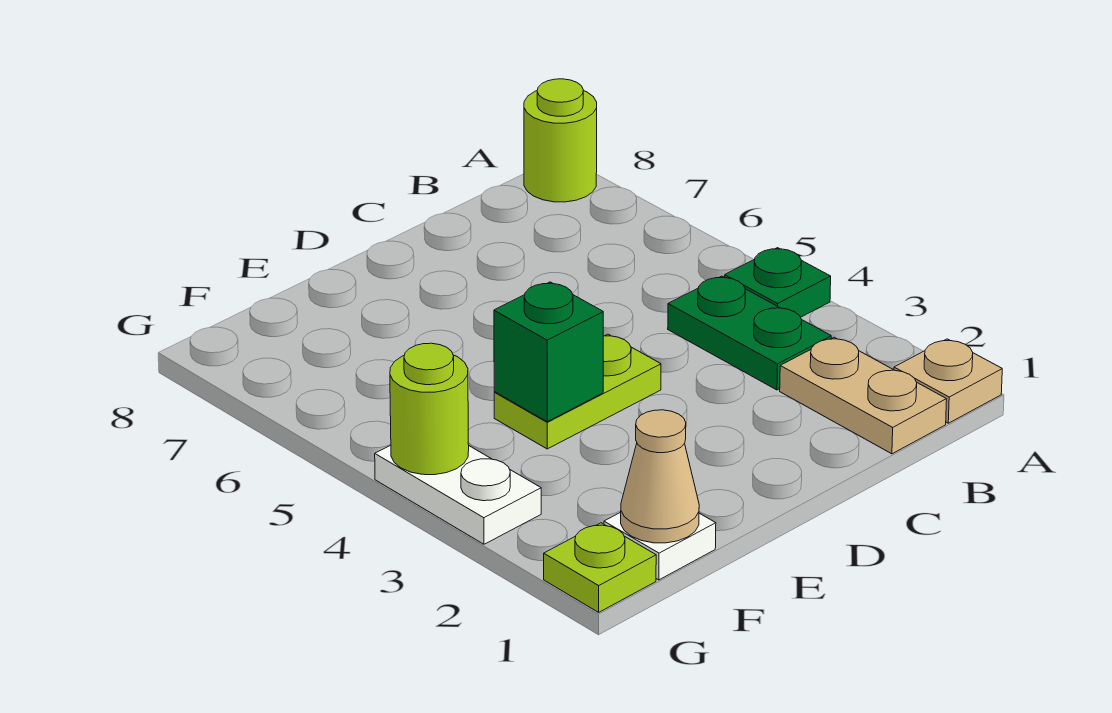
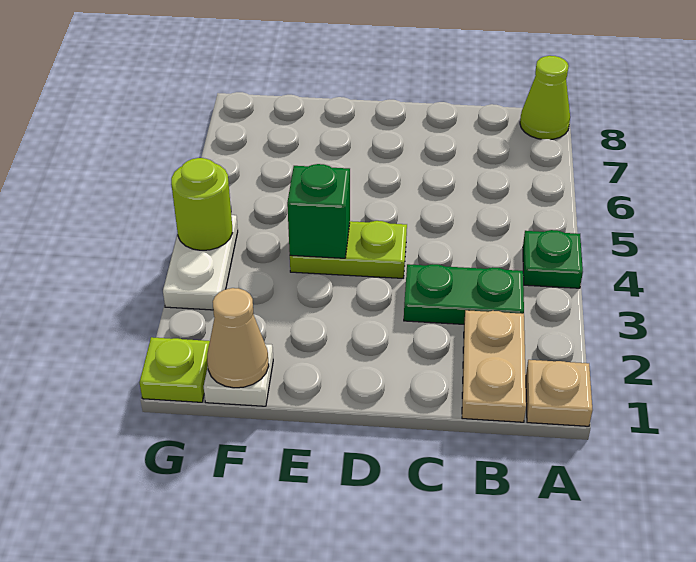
lime 1x1 round brick [524,79,597,202] -> lime 1x1 cone [520,56,570,139]
green 1x2 plate [668,276,831,390] -> green 1x2 plate turned to [404,264,524,324]

